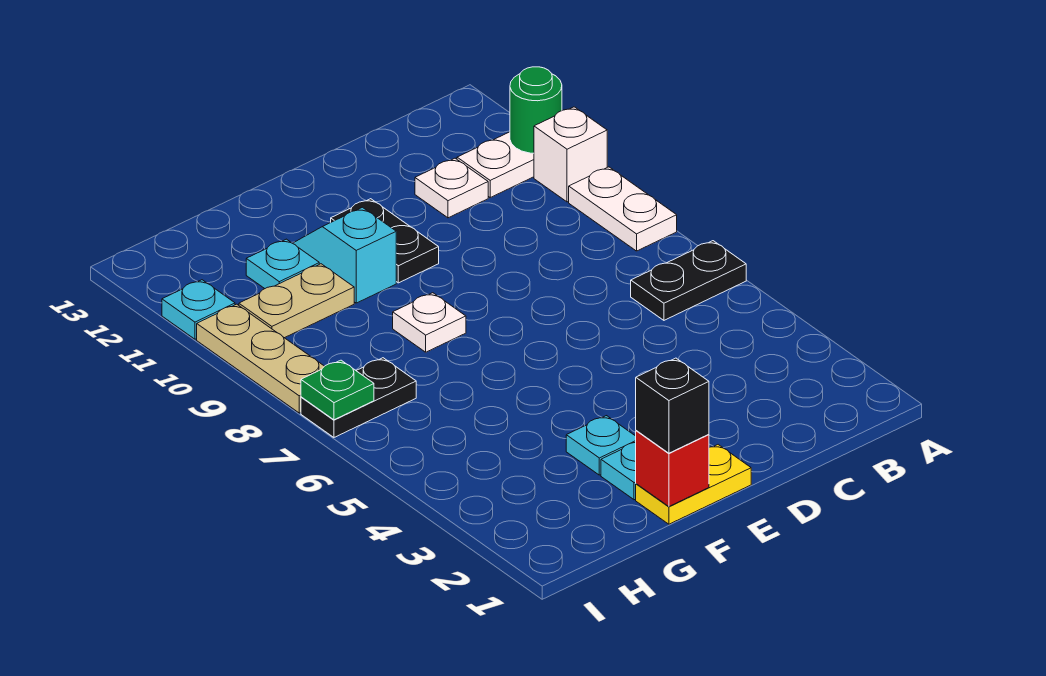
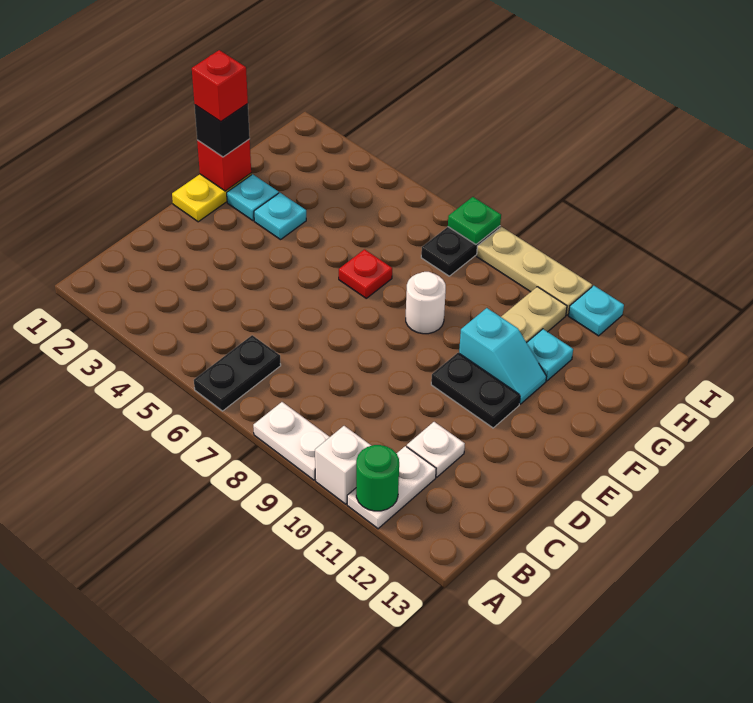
none -> red 1x1 brick [192,50,248,122]
none -> red 1x1 plate [339,249,392,298]
white 1x1 plate [393,293,466,352] -> white 1x1 round brick [406,272,446,334]

